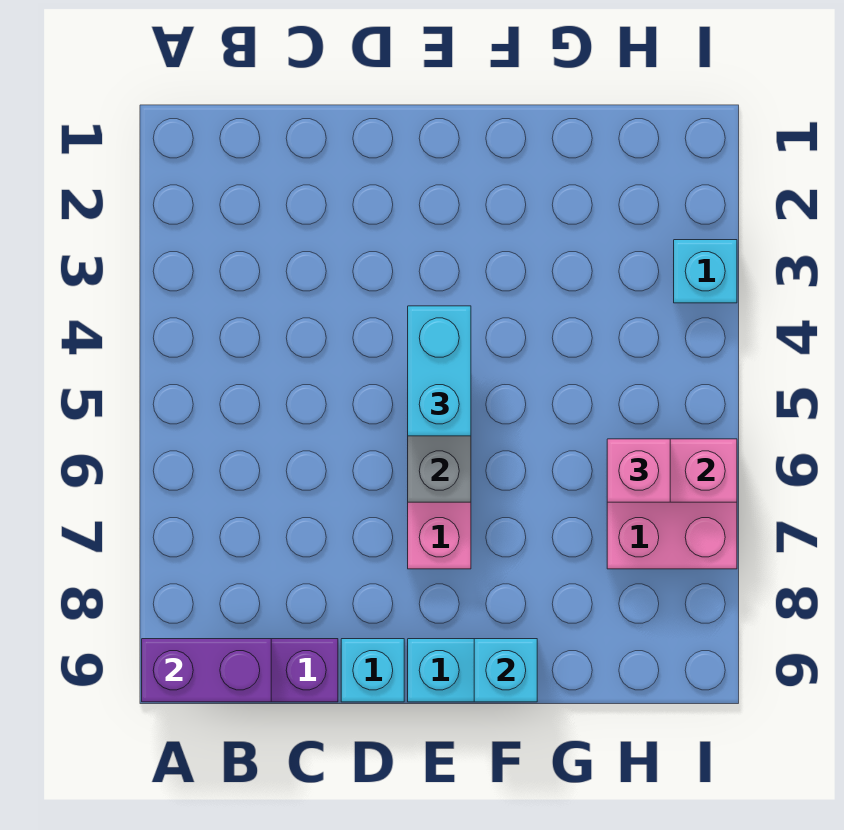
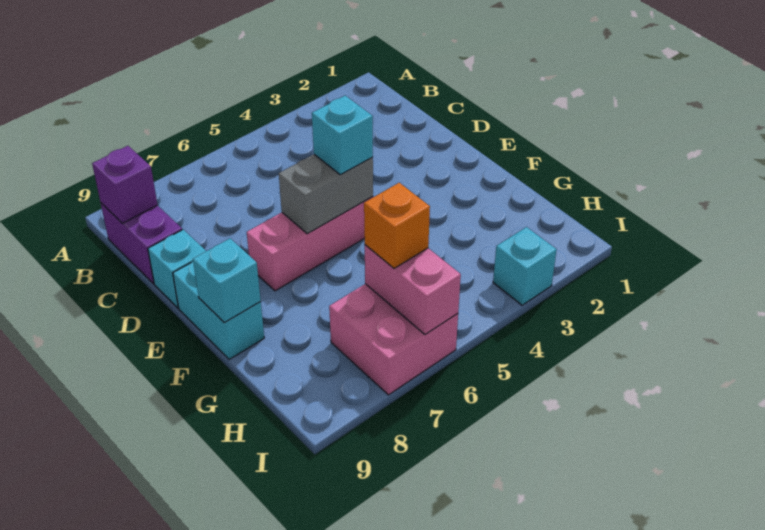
purple 1x2 brick [142,639,271,702] -> purple 1x1 brick [92,146,157,223]
cyan 1x2 brick [408,306,471,436] -> cyan 1x1 brick [312,96,373,175]
pink 1x1 brick [607,439,670,502] -> orange 1x1 brick [364,183,430,268]

